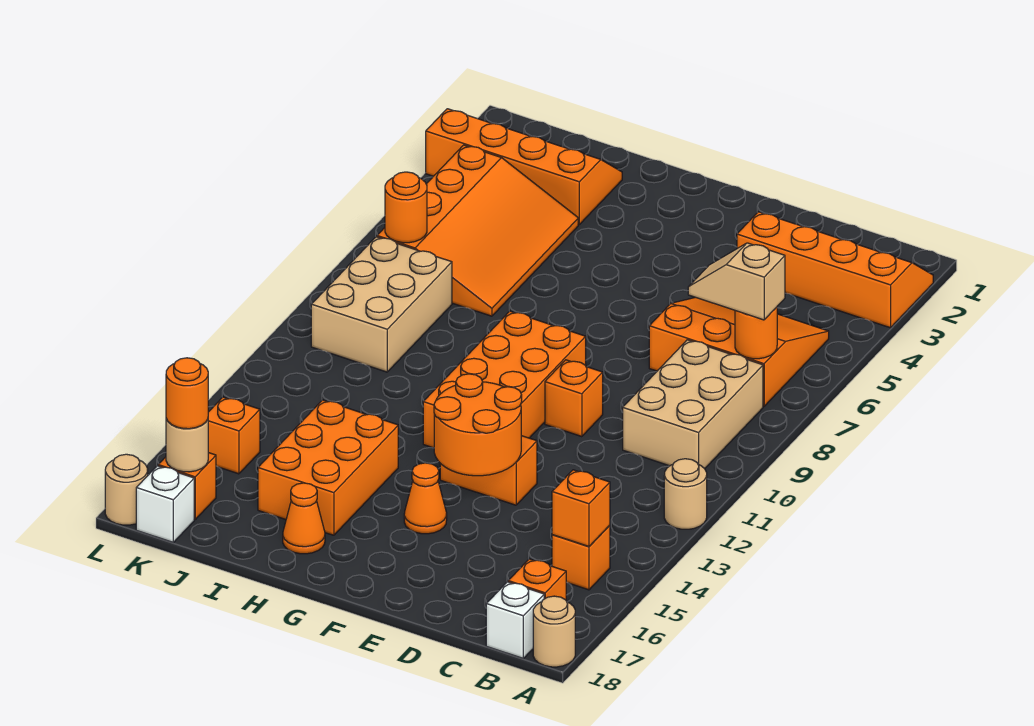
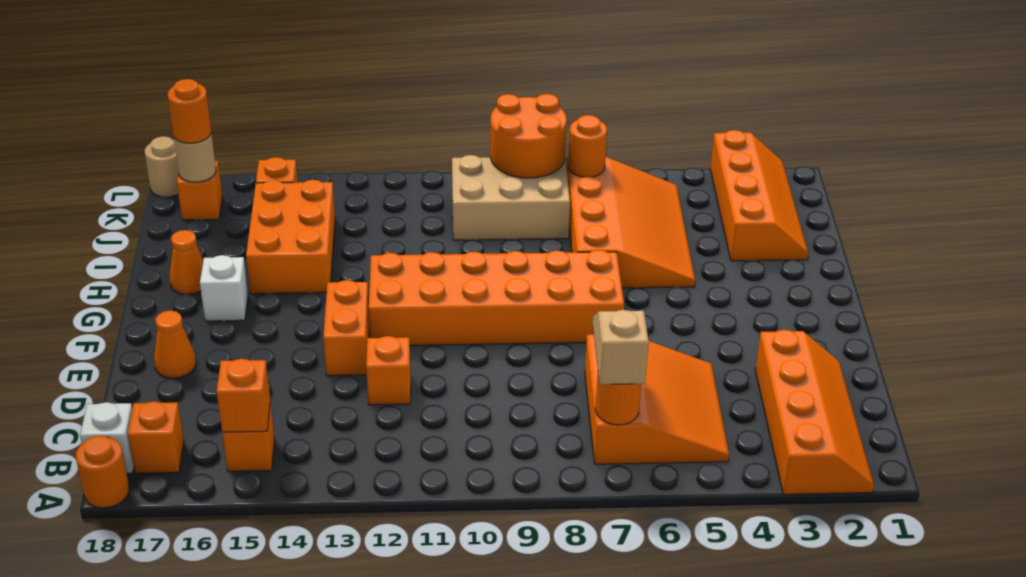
tan 1x1 round brick [664,459,707,529] -> none
tan 1x1 round brick [533,596,575,667] -> orange 1x1 round brick [76,435,129,508]
tan 2x3 brick [623,340,763,469] -> none
orange 1x1 brick [545,360,603,437] -> orange 1x1 brick moved to [366,336,411,405]
orange 2x2 round brick [434,374,522,476] -> orange 2x2 round brick moved to [490,94,567,178]
orange 2x4 brick [423,311,586,448] -> orange 2x6 brick [369,250,624,345]
orange 1x1 cone [404,463,447,534] -> orange 1x1 cone moved to [154,311,196,378]
orange 2x3 brick [258,400,398,535] -> orange 2x3 brick turned to [246,180,335,294]
orange 3x4 slope [377,145,578,316] -> orange 3x4 slope turned to [566,156,695,288]
white 1x1 brick [136,466,194,542] -> white 1x1 brick moved to [200,255,248,321]

